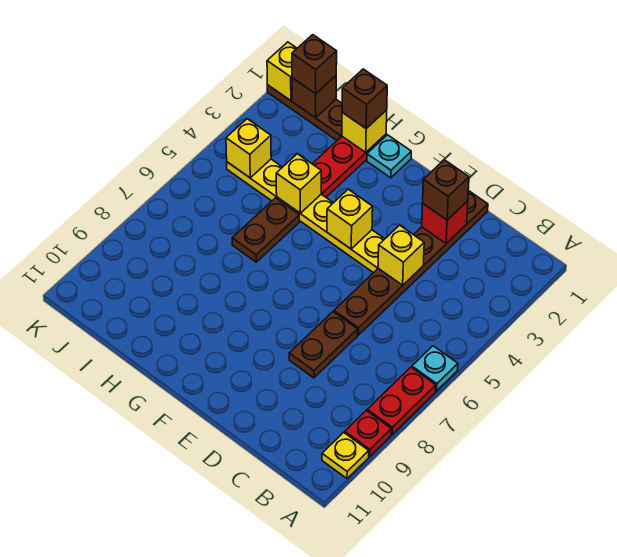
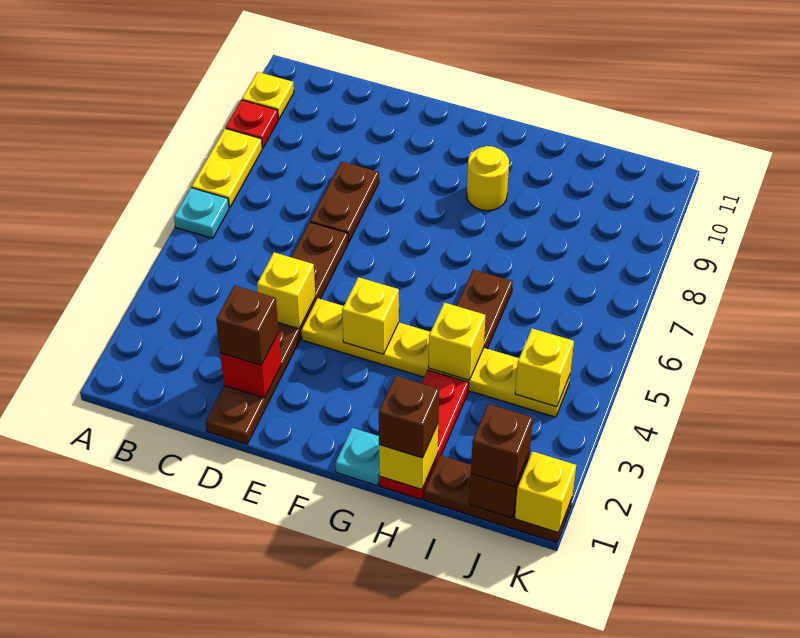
red 1x2 plate [367,367,436,434] -> yellow 1x2 plate [192,128,262,208]
none -> yellow 1x1 round brick [467,146,509,211]

